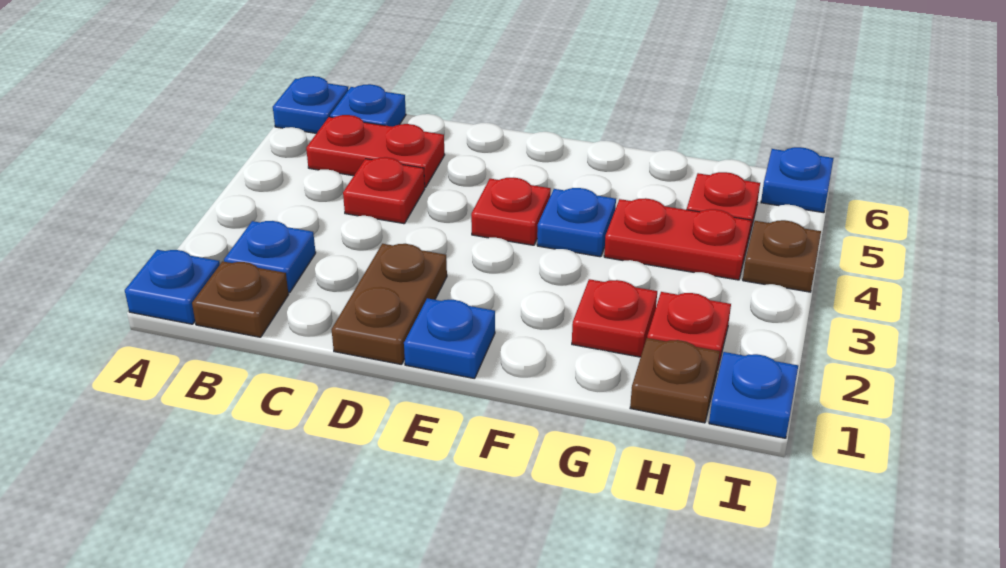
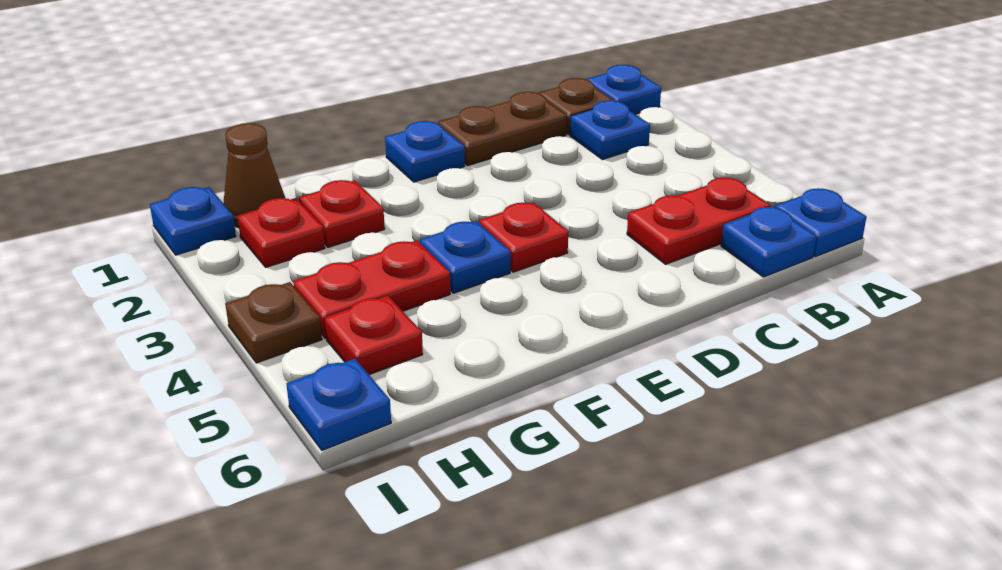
red 1x1 plate [343,157,425,224] -> none
brown 1x2 plate [332,244,447,365] -> brown 1x2 plate turned to [438,92,567,166]
brown 1x1 plate [630,338,720,423] -> brown 1x1 cone [223,123,285,228]

